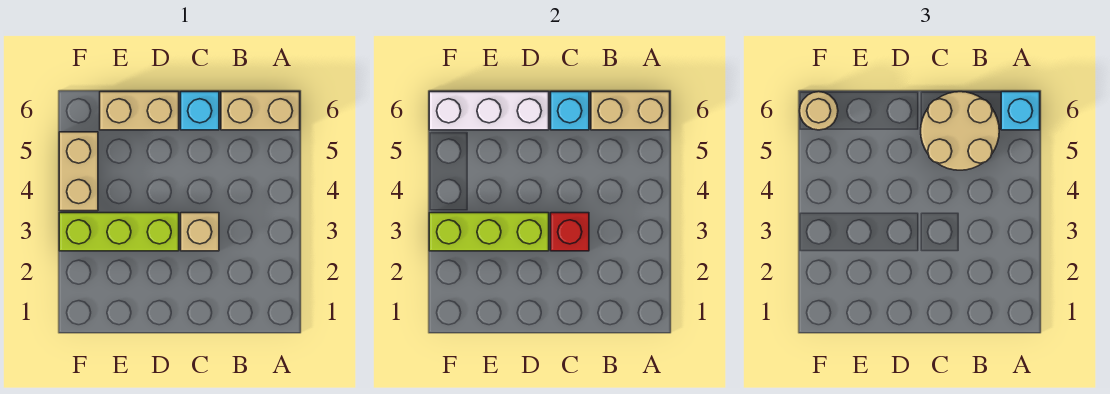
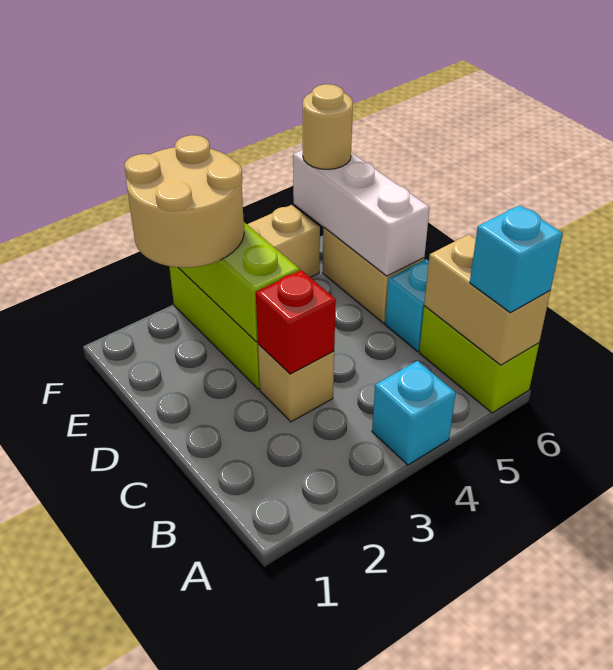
tan 1x2 brick [221,92,300,130] -> lime 1x2 brick [419,306,539,413]
tan 2x2 round brick [921,92,999,170] -> tan 2x2 round brick moved to [125,135,244,268]
cyan 1x1 brick [551,92,589,130] -> cyan 1x1 brick moved to [372,361,456,465]

